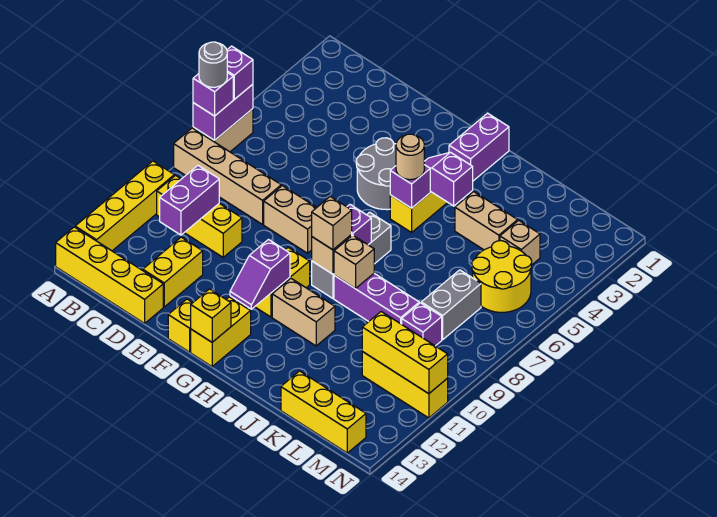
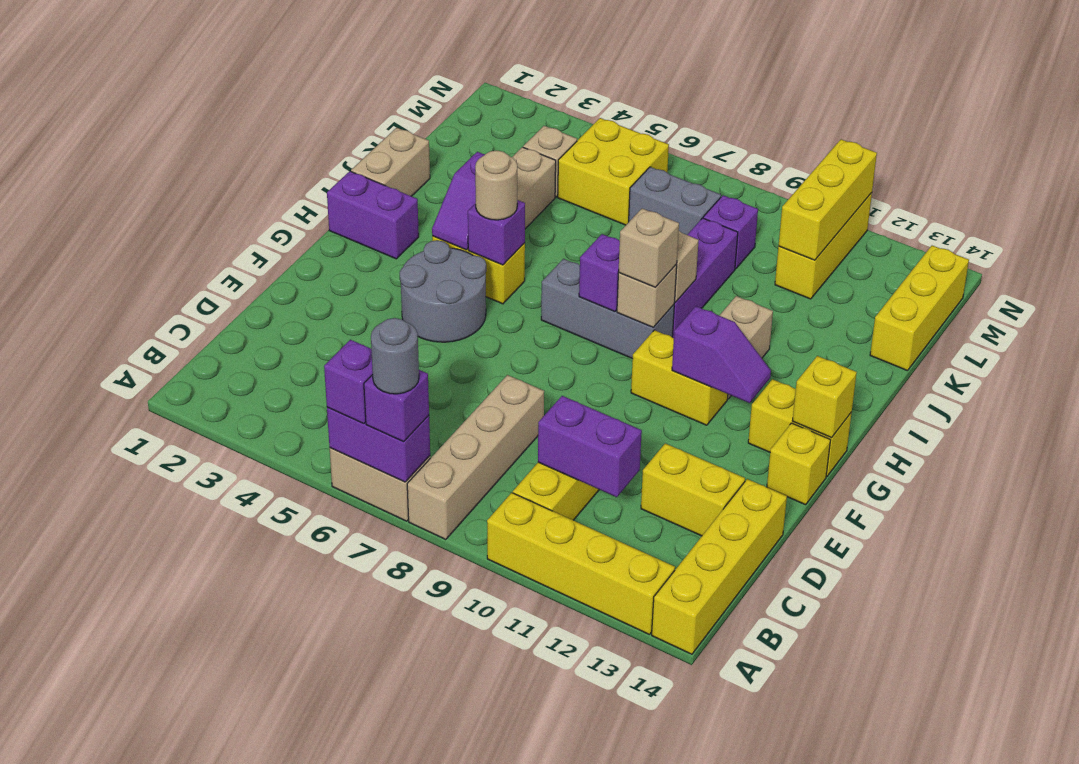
tan 1x2 brick [264,186,317,253] -> tan 1x2 brick moved to [351,128,430,196]
yellow 2x2 round brick [472,241,532,312] -> yellow 2x2 brick [558,118,669,225]

